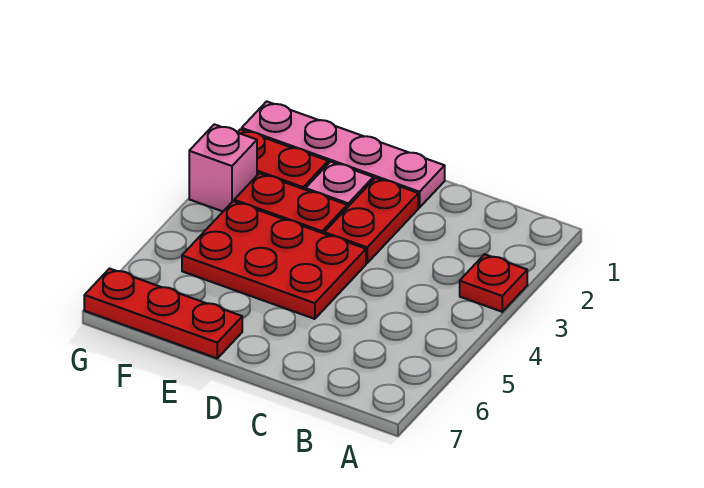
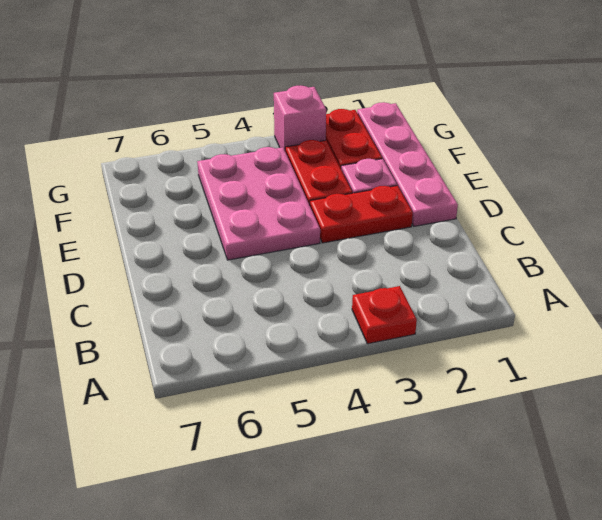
red 2x3 plate [182,201,366,319] -> pink 2x3 plate [197,147,320,260]
red 1x3 plate [84,269,242,358] -> none

